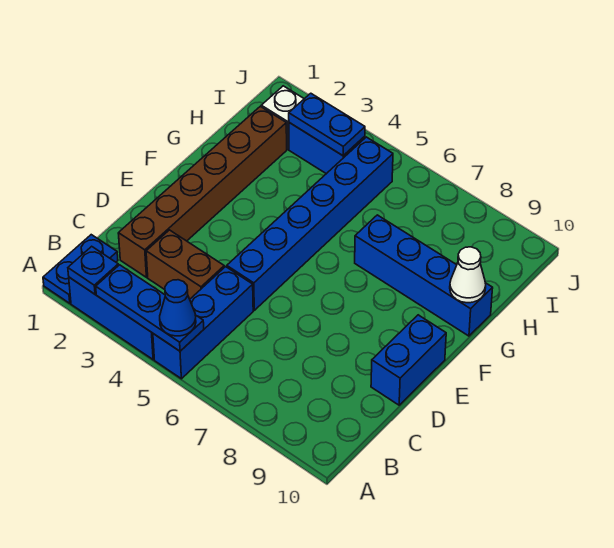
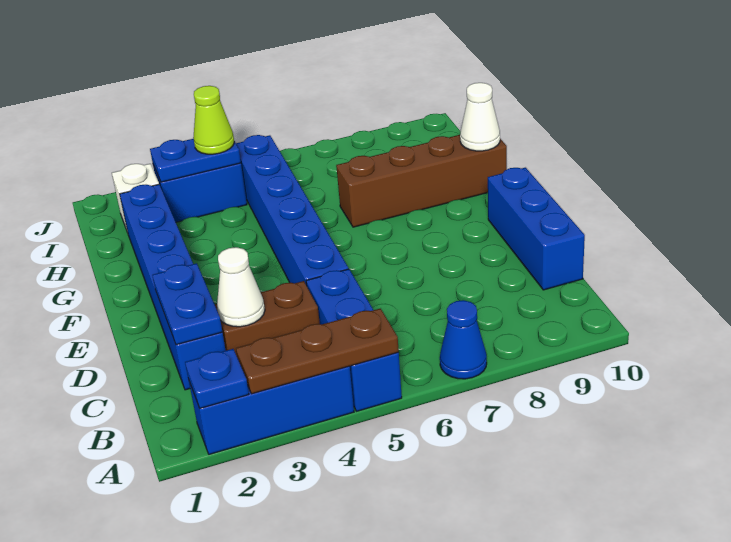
blue 1x2 plate [43,235,118,303] -> blue 1x2 plate moved to [152,263,222,345]
blue 1x3 plate [96,265,204,351] -> brown 1x3 plate [236,309,399,394]
blue 1x1 cone [160,280,196,336] -> blue 1x1 cone moved to [440,300,487,379]
brown 1x6 brick [118,106,287,277] -> blue 1x6 brick [120,184,226,390]
none -> white 1x1 cone [217,247,265,327]
blue 1x2 brick [371,315,446,405] -> blue 1x3 brick [488,168,585,290]
blue 1x4 brick [355,215,493,336] -> brown 1x4 brick [336,135,507,227]
none -> lime 1x1 cone [193,86,234,154]

